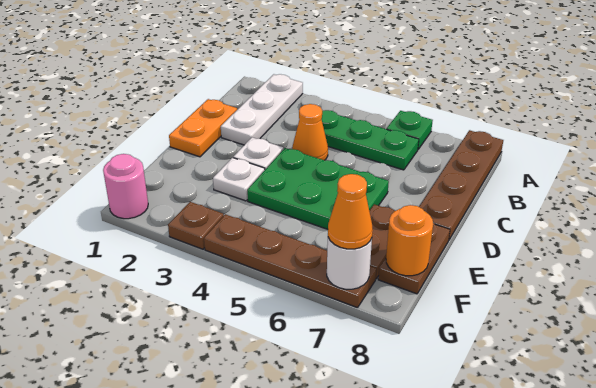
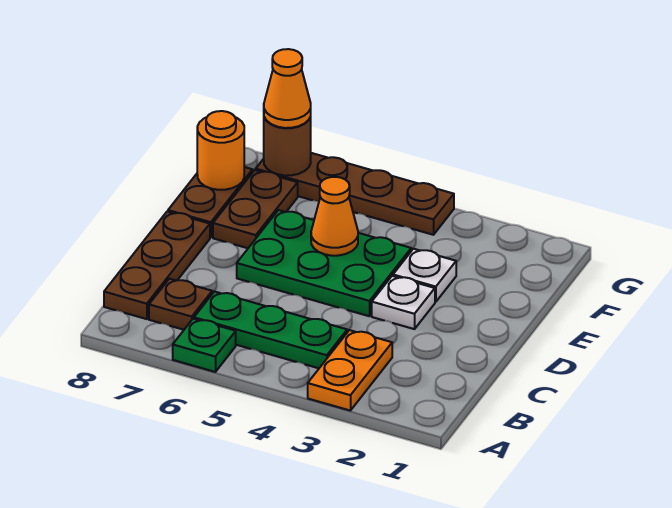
white 1x3 plate [221,74,303,145] -> none
brown 1x4 plate [419,130,503,239] -> brown 1x3 plate [104,212,210,319]
orange 1x2 plate [169,99,237,157] -> orange 1x2 plate moved to [308,330,392,411]
orange 1x1 cone [292,104,328,160] -> orange 1x1 cone moved to [311,177,358,256]
pink 1x1 round brick [103,154,148,219] -> none
brown 1x1 plate [168,202,224,249] -> brown 1x1 plate moved to [149,279,212,330]
white 1x1 round brick [327,238,372,289] -> brown 1x1 round brick [264,117,311,176]

